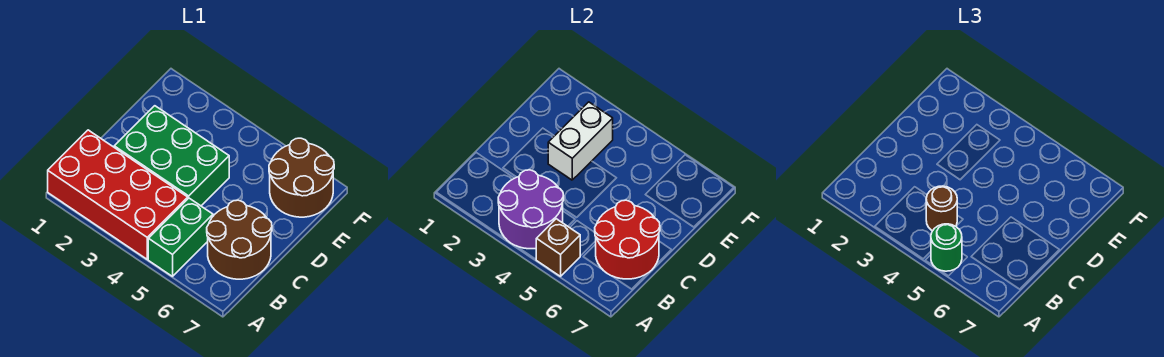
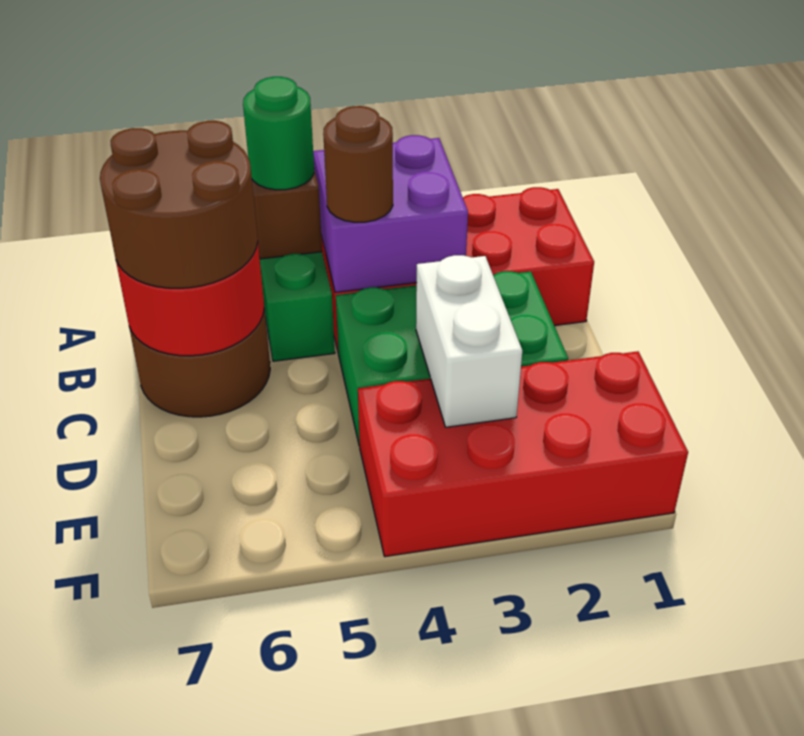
purple 2x2 round brick [498,170,564,249] -> purple 2x2 brick [313,135,468,292]
none -> red 2x4 brick [358,351,688,557]
brown 2x2 round brick [269,138,334,217] -> brown 2x2 round brick moved to [100,121,258,288]

